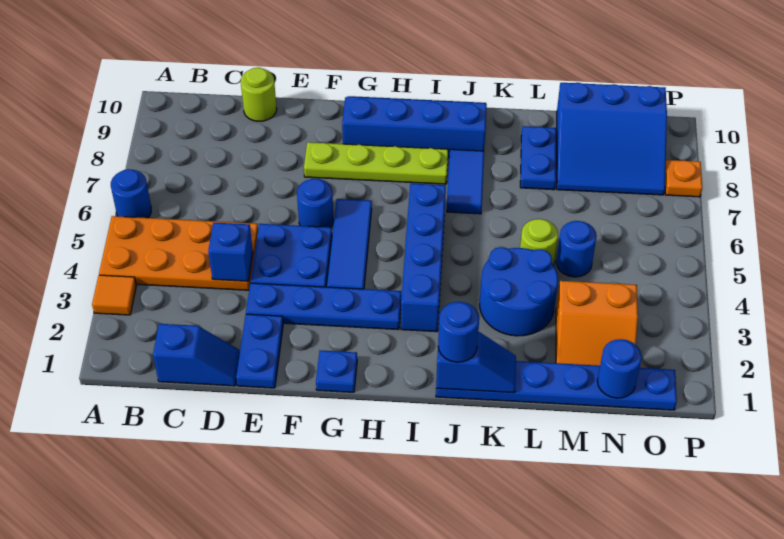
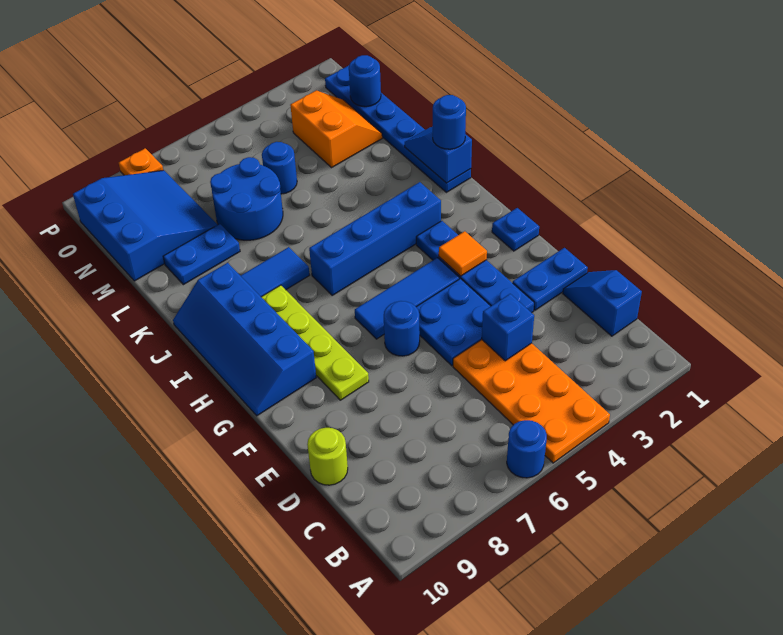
orange 1x1 tile [92,275,136,315] -> orange 1x1 tile moved to [439,231,487,276]
blue 2x2 round brick [480,247,558,336] -> blue 2x2 round brick moved to [210,157,283,240]
lime 1x1 round brick [520,219,558,265] -> none

